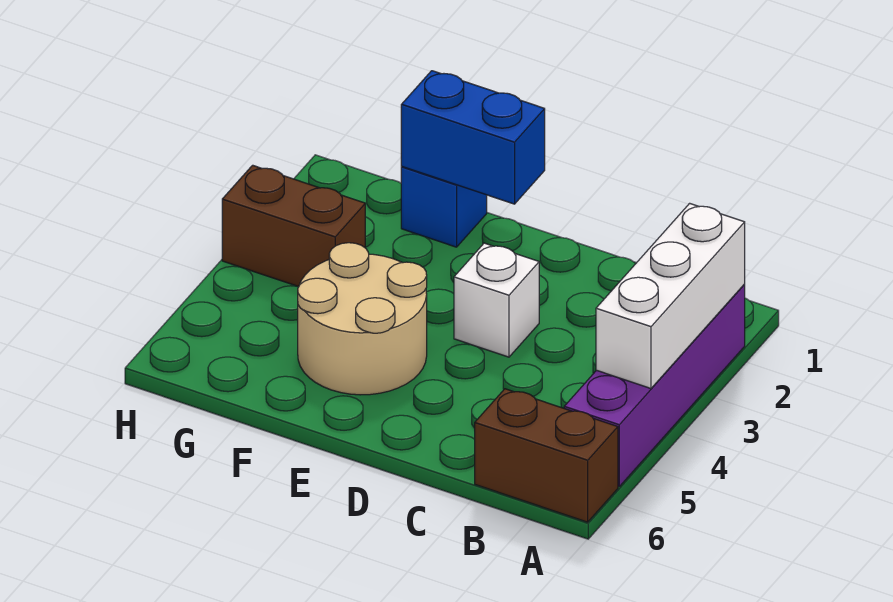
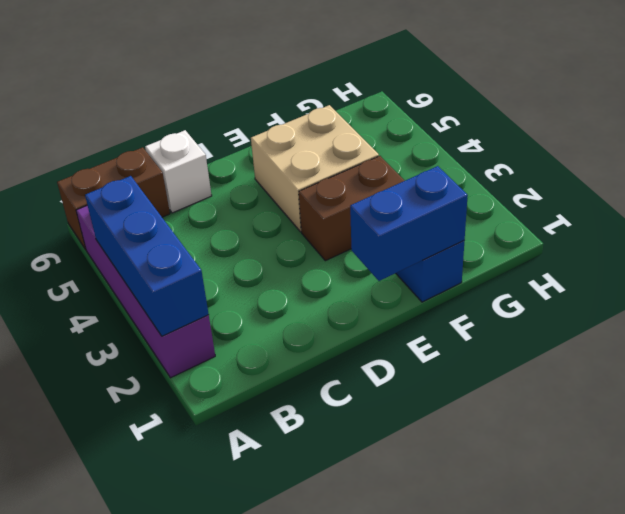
white 1x3 brick [596,203,745,389] -> blue 1x3 brick [85,176,209,336]
white 1x1 brick [454,243,539,357] -> white 1x1 brick moved to [145,130,212,213]
tan 2x2 round brick [298,243,427,395] -> tan 2x2 brick [251,105,379,232]
brown 1x2 brick [222,165,365,287] -> brown 1x2 brick moved to [299,156,405,261]

